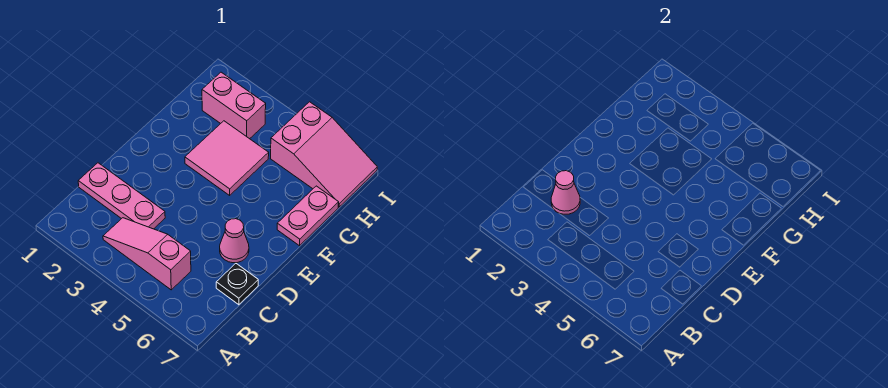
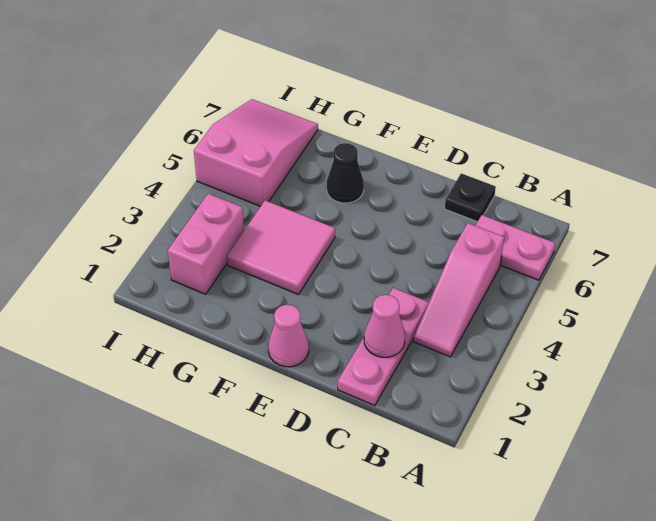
pink 1x1 cone [220,219,249,263] -> pink 1x1 cone moved to [268,305,309,367]
none -> black 1x1 cone [327,143,364,203]
pink 1x2 plate [277,186,339,246] -> pink 1x2 plate moved to [476,215,555,280]

